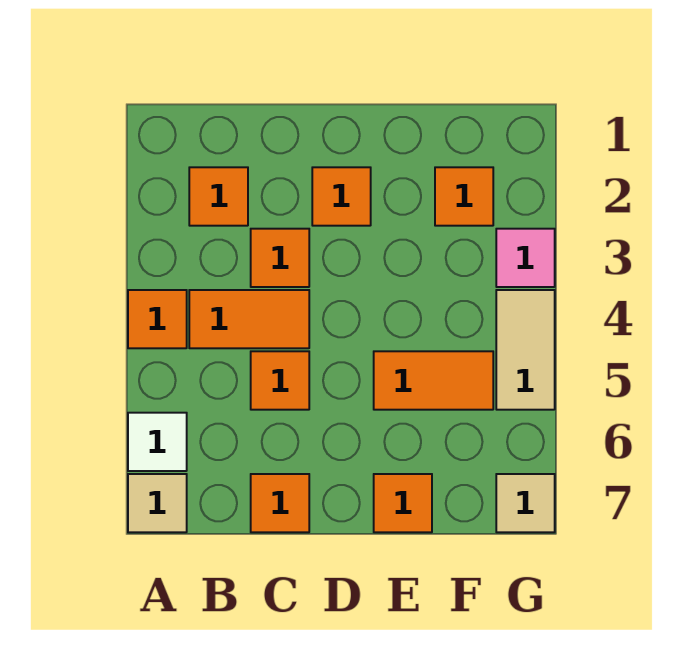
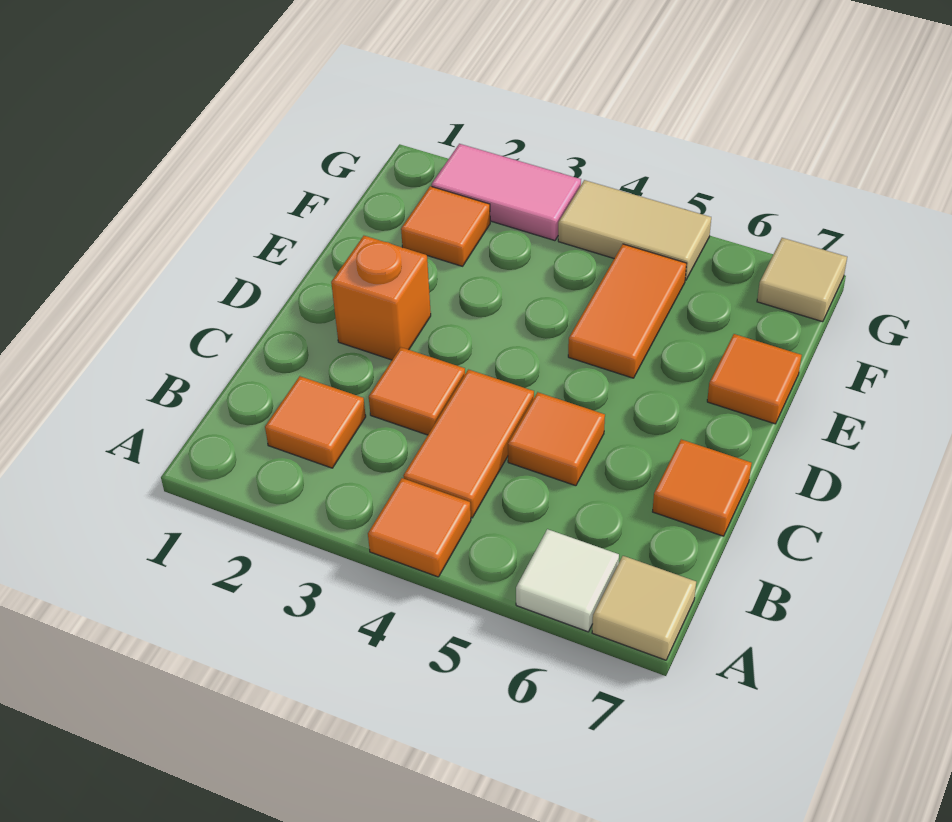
orange 1x1 tile [312,167,371,226] -> orange 1x1 brick [331,236,431,360]
pink 1x1 tile [496,229,555,287] -> pink 1x2 tile [432,144,581,241]

